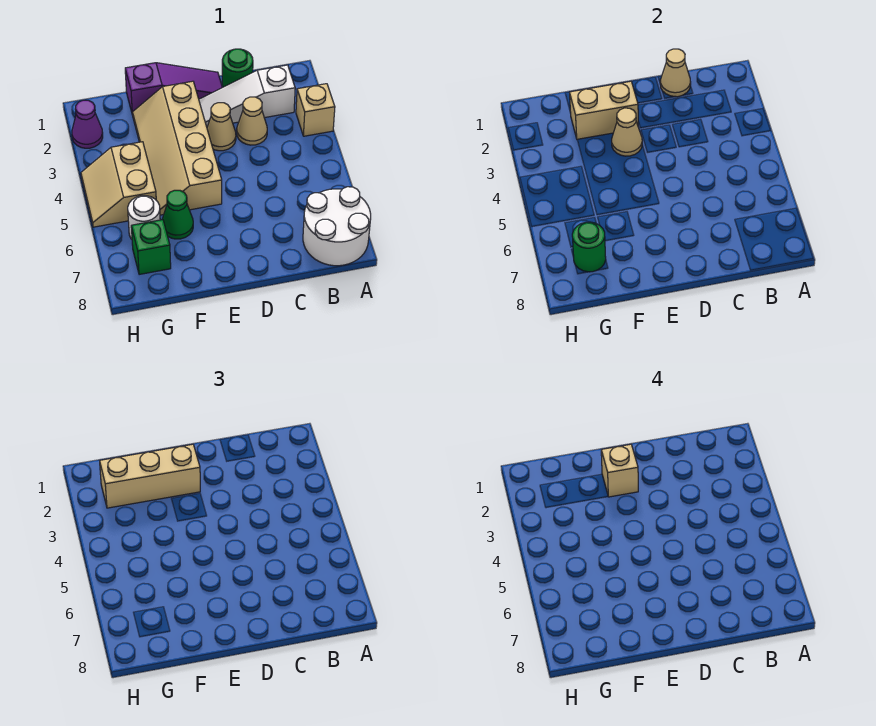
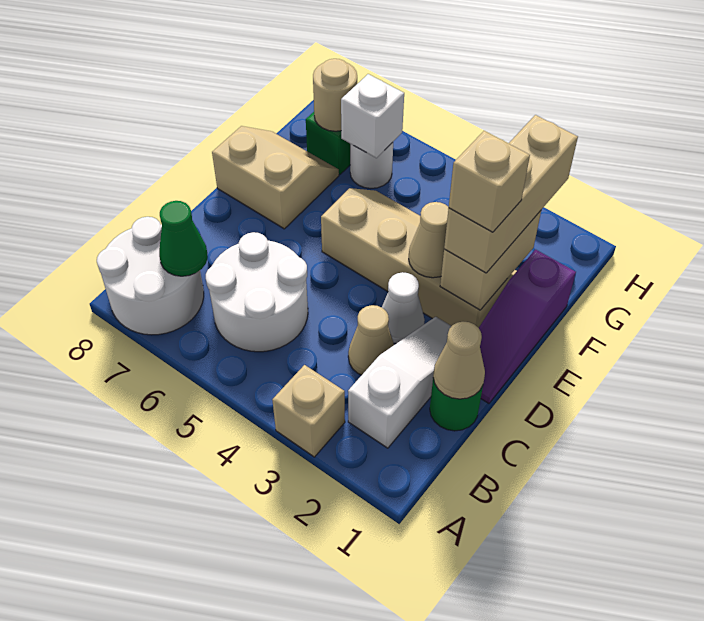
none -> white 2x2 round brick [206,232,308,352]
tan 1x1 cone [207,103,236,151] -> white 1x1 cone [382,272,425,343]
green 1x1 cone [162,190,193,239] -> green 1x1 cone moved to [159,201,208,276]
tan 2x2 slope [81,142,156,227] -> tan 2x2 slope moved to [212,126,339,229]
none -> white 1x1 brick [341,74,404,158]
green 1x1 round brick [572,222,606,272] -> tan 1x1 round brick [313,59,357,131]
purple 1x1 cone [72,100,103,148] -> none

